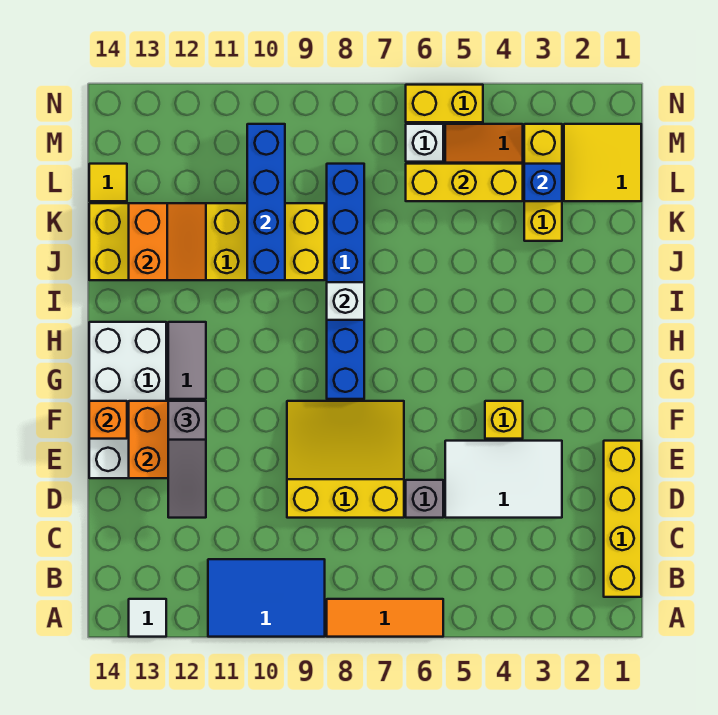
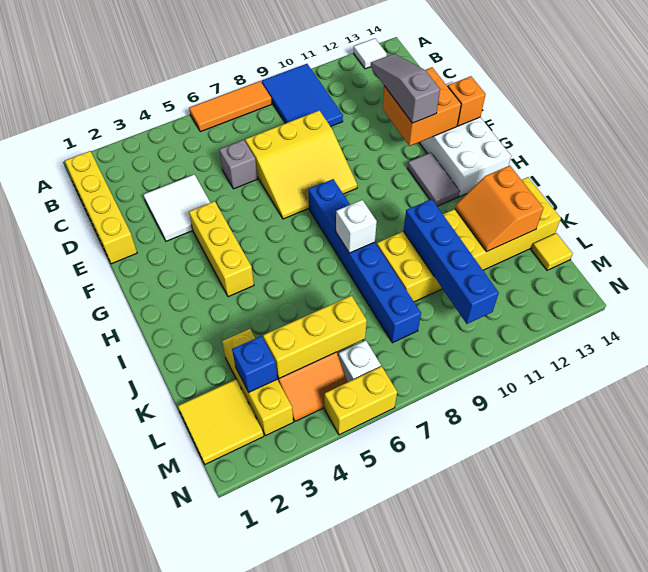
blue 2x3 tile [208,559,325,637] -> blue 2x3 tile turned to [262,64,343,127]
white 2x3 tile [445,441,562,518] -> white 2x2 tile [143,174,210,241]
yellow 1x1 brick [485,401,523,439] -> yellow 1x3 brick [189,201,254,297]

